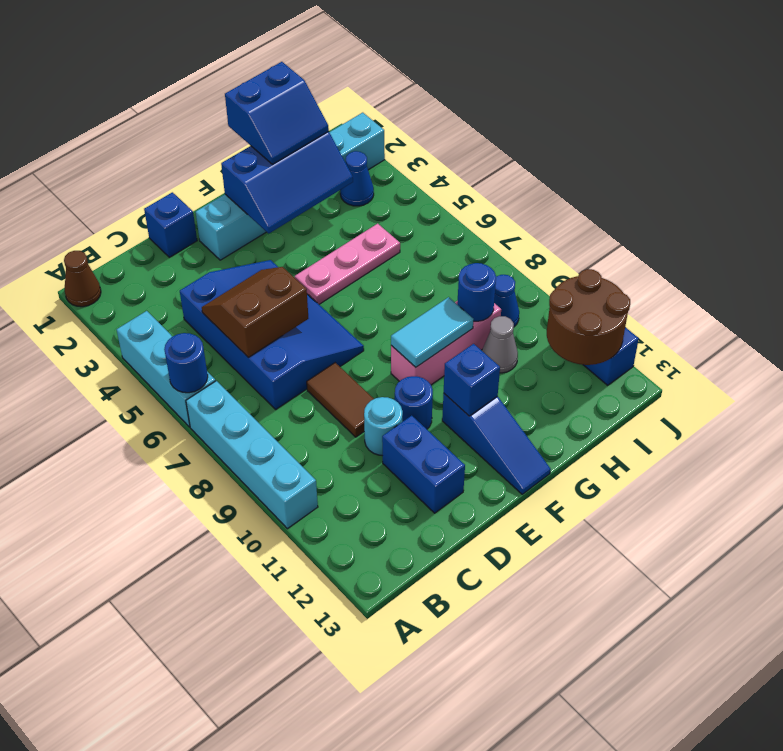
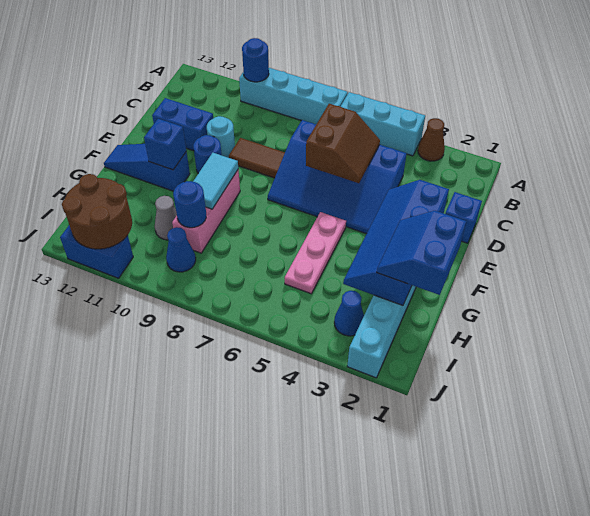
brown 1x1 cone [64,251,101,307] -> brown 1x1 cone moved to [418,118,445,161]
blue 1x1 round brick [164,333,208,393] -> blue 1x1 round brick moved to [242,38,269,82]
blue 2x3 slope [221,131,353,234] -> blue 2x4 slope [343,180,449,305]

